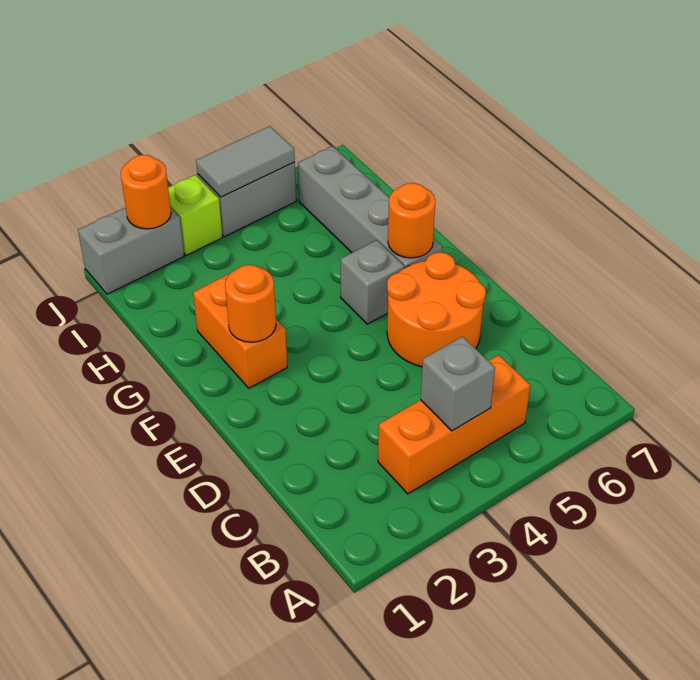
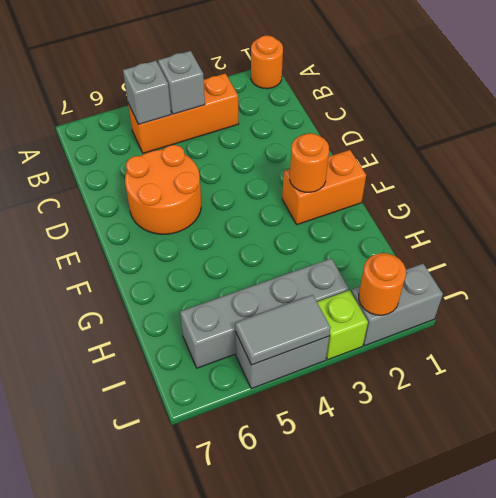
orange 1x2 brick [193,274,287,388] -> orange 1x2 brick turned to [282,150,366,225]
grey 1x1 brick [341,240,404,324] -> grey 1x1 brick moved to [123,61,171,124]
grey 1x4 brick [298,146,442,268] -> grey 1x4 brick turned to [180,258,349,368]
orange 1x1 round brick [388,183,435,258] -> orange 1x1 round brick moved to [251,35,283,89]

